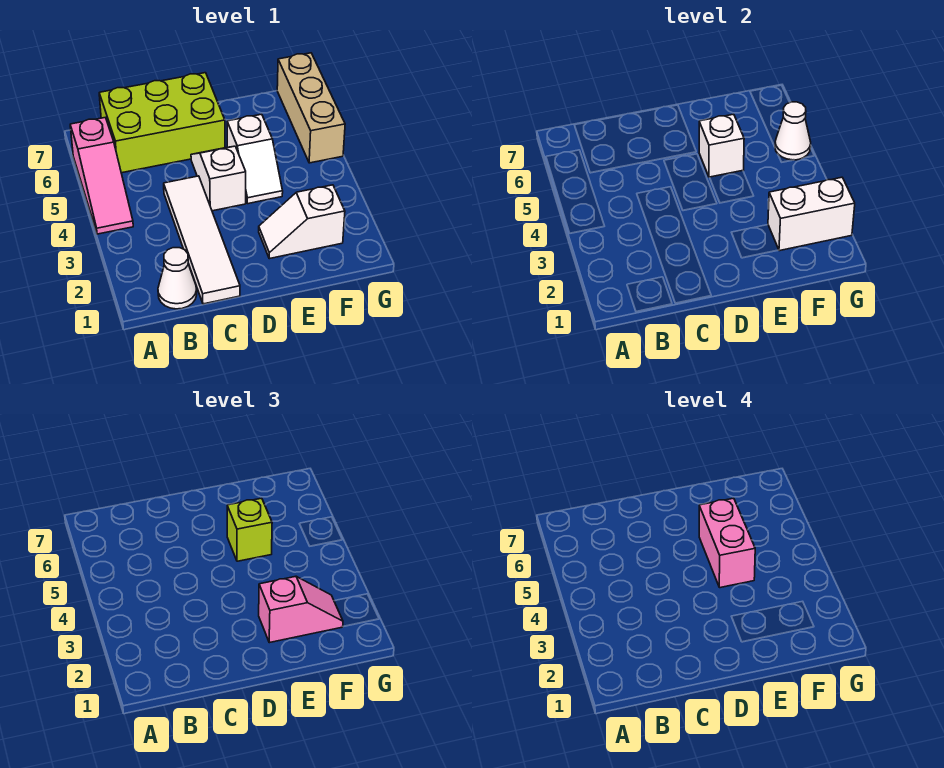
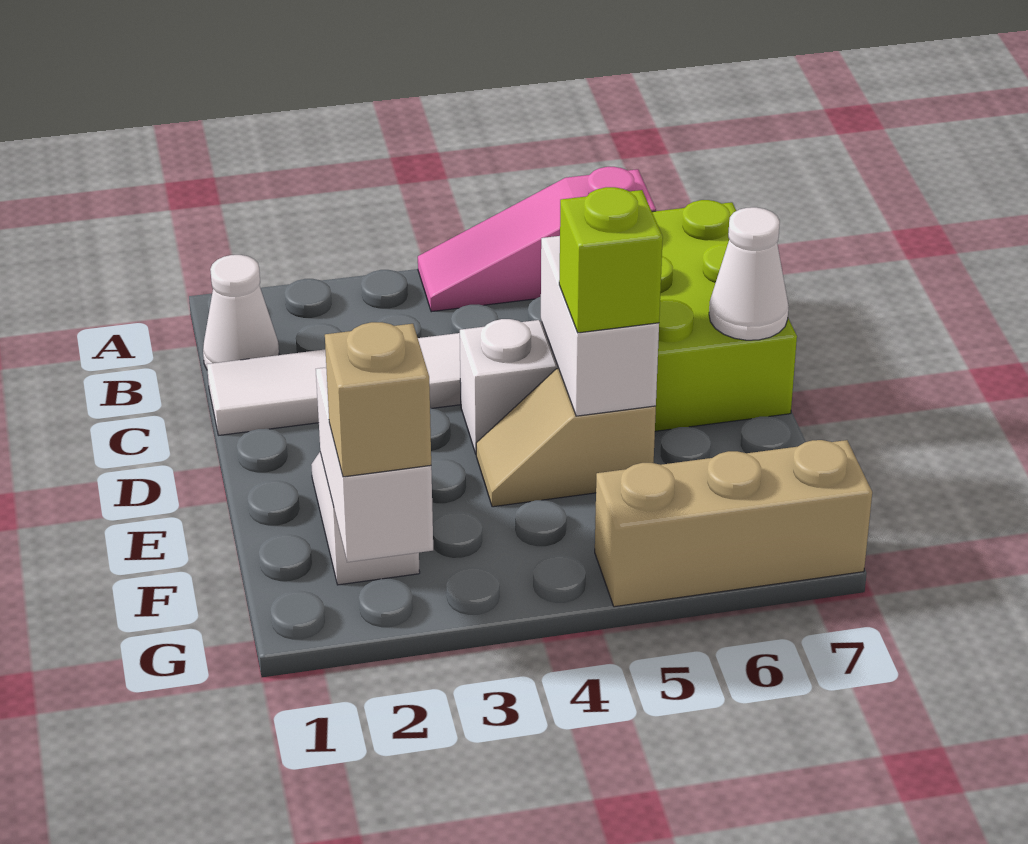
pink 1x2 slope [259,576,343,643] -> none
white 1x2 slope [227,114,283,204] -> tan 1x2 slope [476,368,656,507]
pink 1x2 brick [699,498,755,588] -> none
white 1x1 brick [699,114,744,177] -> white 1x2 brick [541,236,659,416]
none -> tan 1x1 brick [325,322,431,477]
white 1x1 cone [775,102,811,160] -> white 1x1 cone moved to [709,207,789,340]

